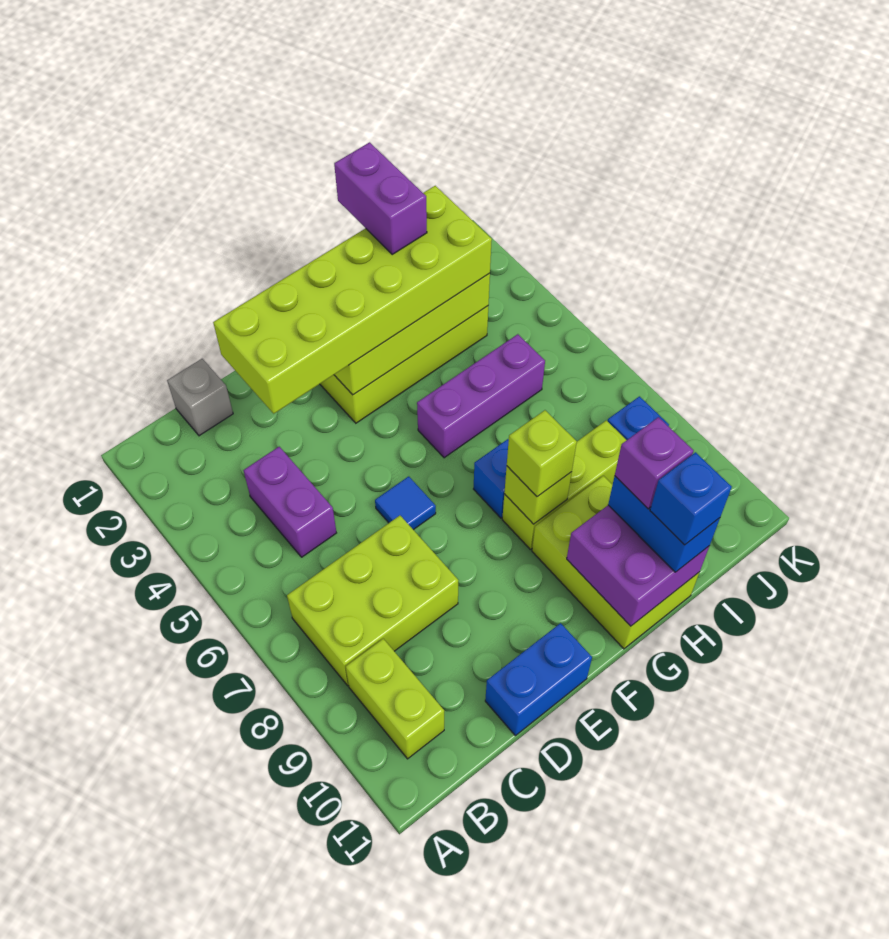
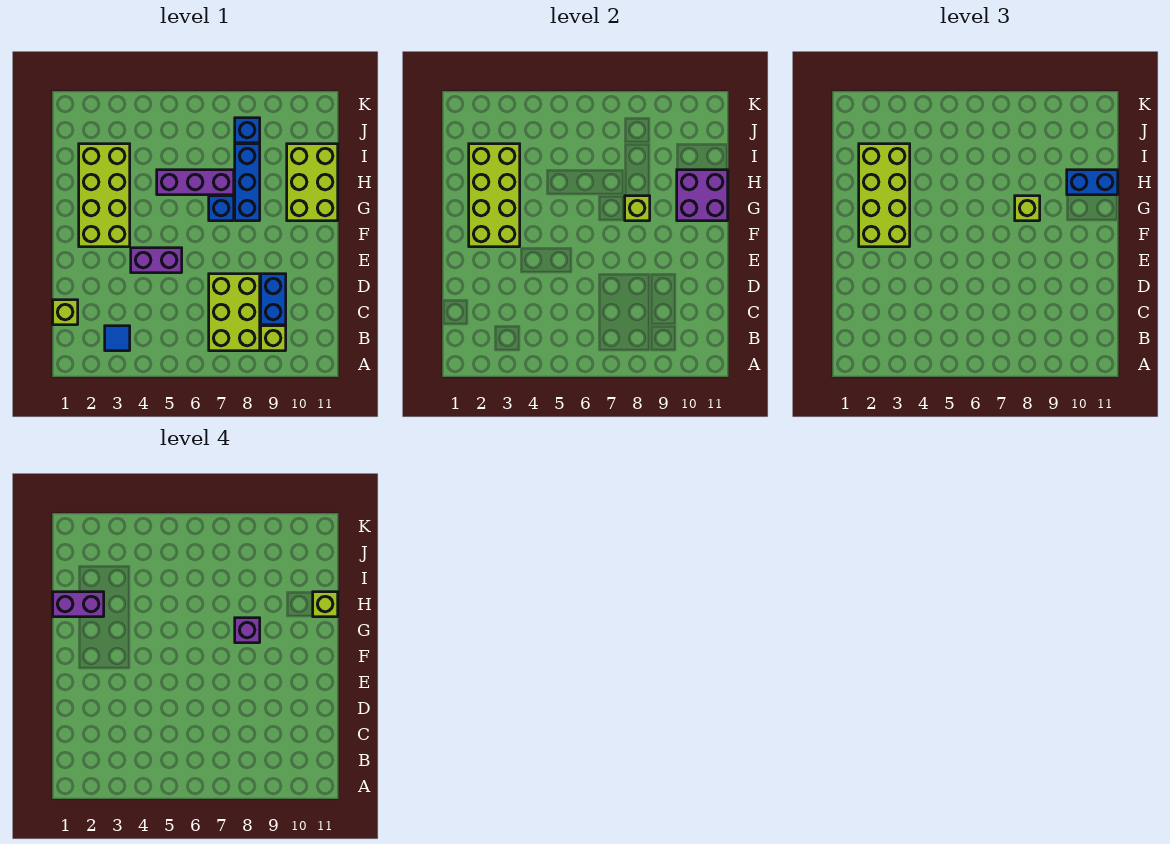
lime 1x2 brick [346,639,444,759] -> lime 1x1 brick [261,326,286,351]
grey 1x1 brick [167,359,233,436] -> lime 1x1 brick [53,300,78,325]
purple 1x2 brick [244,447,336,557] -> purple 1x2 brick moved to [131,248,182,273]
lime 2x6 brick [213,186,492,414] -> lime 2x4 brick [859,144,910,247]
blue 1x2 brick [485,623,592,736] -> blue 1x2 brick moved to [261,274,286,325]
blue 1x1 tile [375,476,436,530] -> blue 1x1 tile moved to [105,326,130,351]
purple 1x3 brick [417,334,545,458] -> purple 1x3 brick turned to [157,170,234,195]
lime 1x3 brick [502,420,626,549] -> blue 1x3 brick [235,144,260,221]
lime 2x3 brick [532,476,699,649] -> lime 2x3 brick turned to [287,144,338,221]
purple 1x1 brick [615,417,694,509] -> purple 1x1 brick moved to [235,618,260,643]
blue 1x1 brick [650,452,732,545] -> lime 1x1 brick [313,592,338,617]

